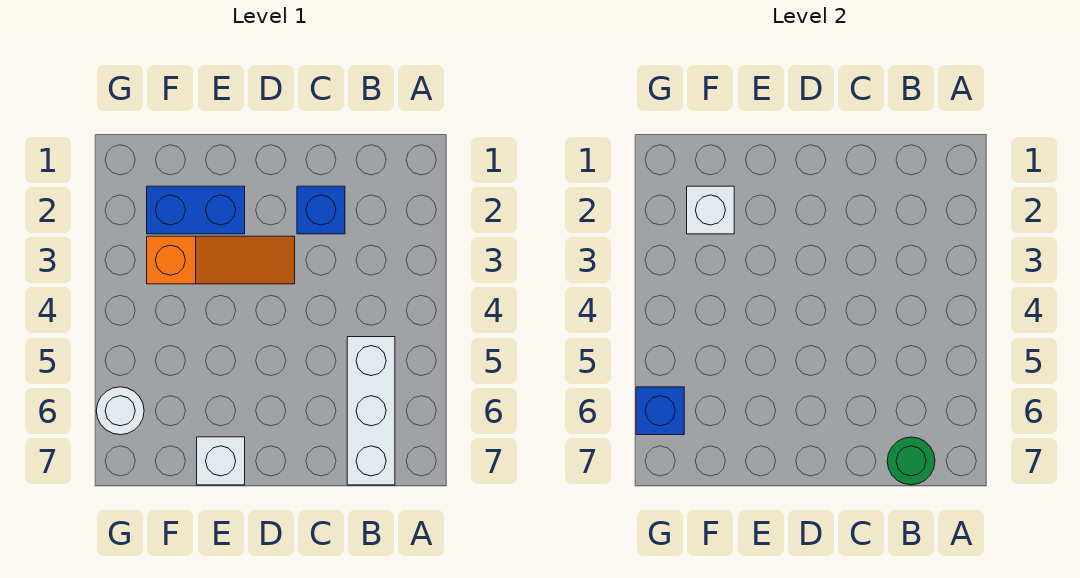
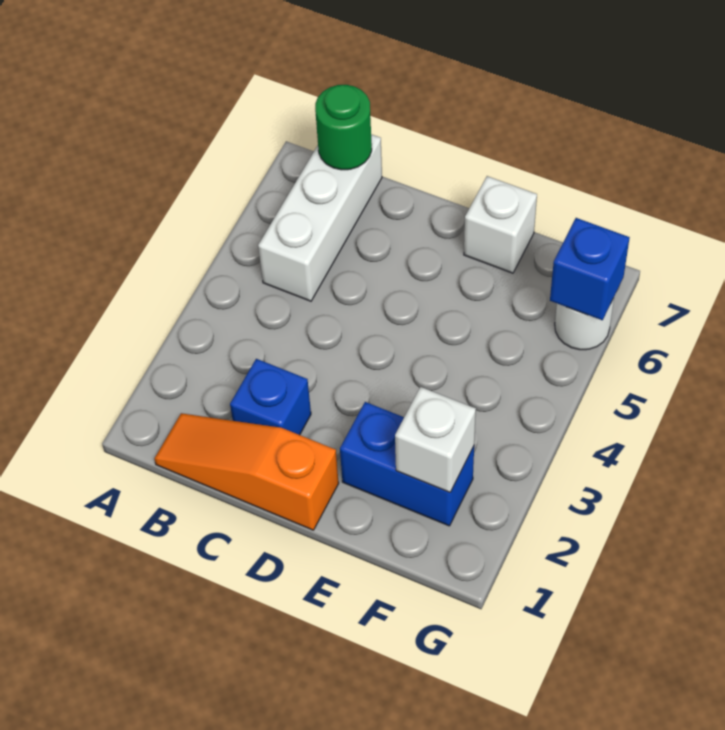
orange 1x3 slope [147,236,295,284] -> orange 1x3 slope moved to [154,413,339,530]

